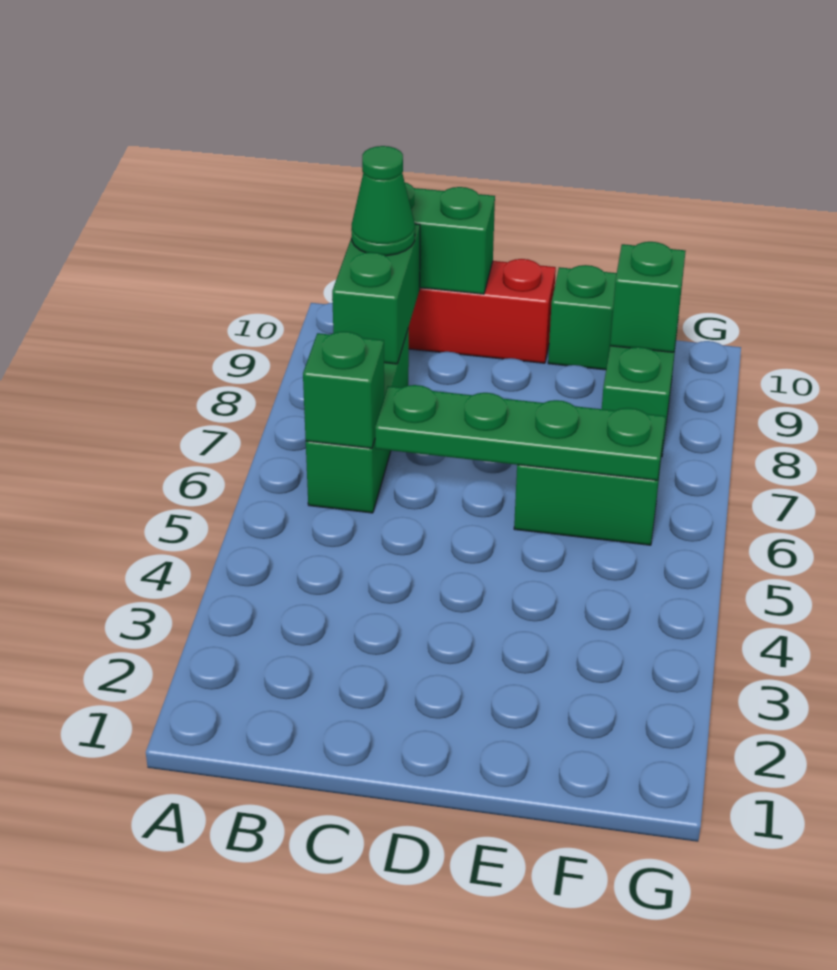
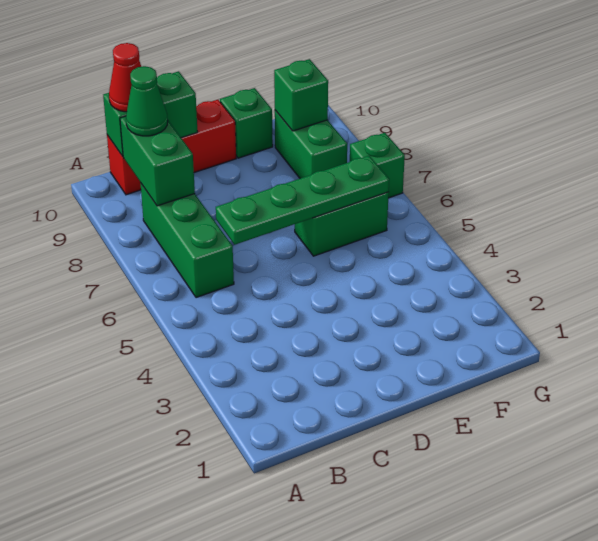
green 1x1 brick [303,332,384,448] -> green 1x1 brick moved to [350,133,405,198]
none -> red 1x1 cone [109,43,141,112]

